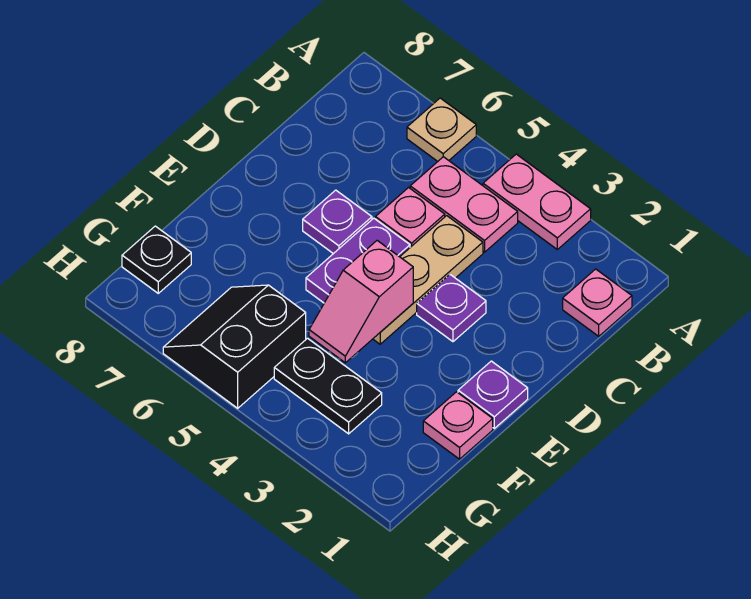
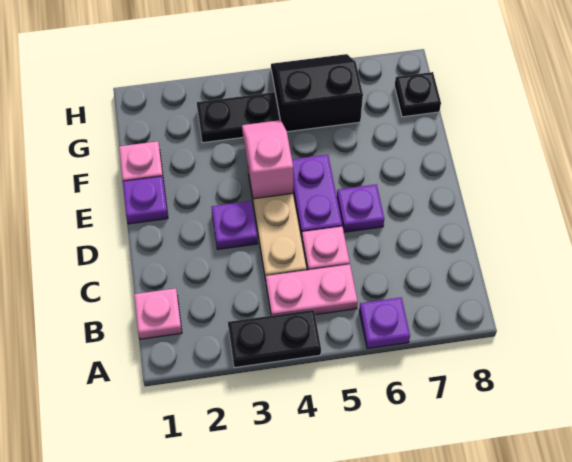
pink 1x2 plate [483,154,591,249] -> black 1x2 plate [228,310,321,368]
tan 1x1 plate [407,98,476,161] -> purple 1x1 plate [359,297,410,349]
black 2x2 slope [163,285,306,408] -> black 2x2 slope turned to [271,54,363,132]

